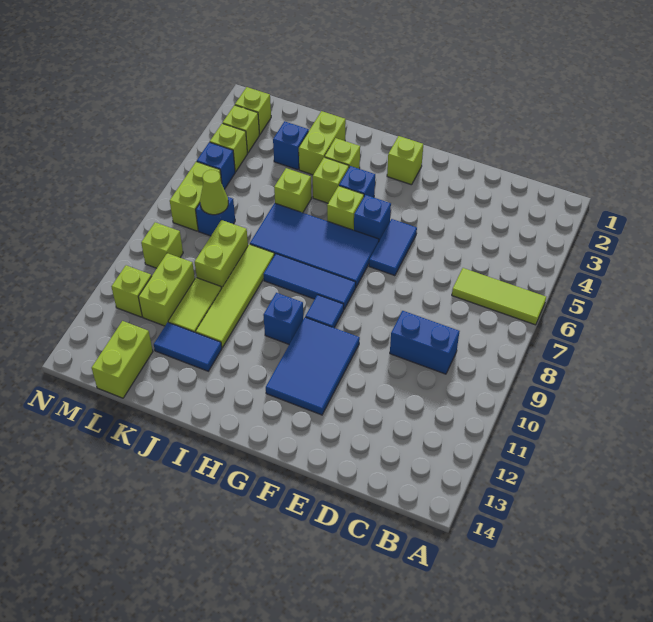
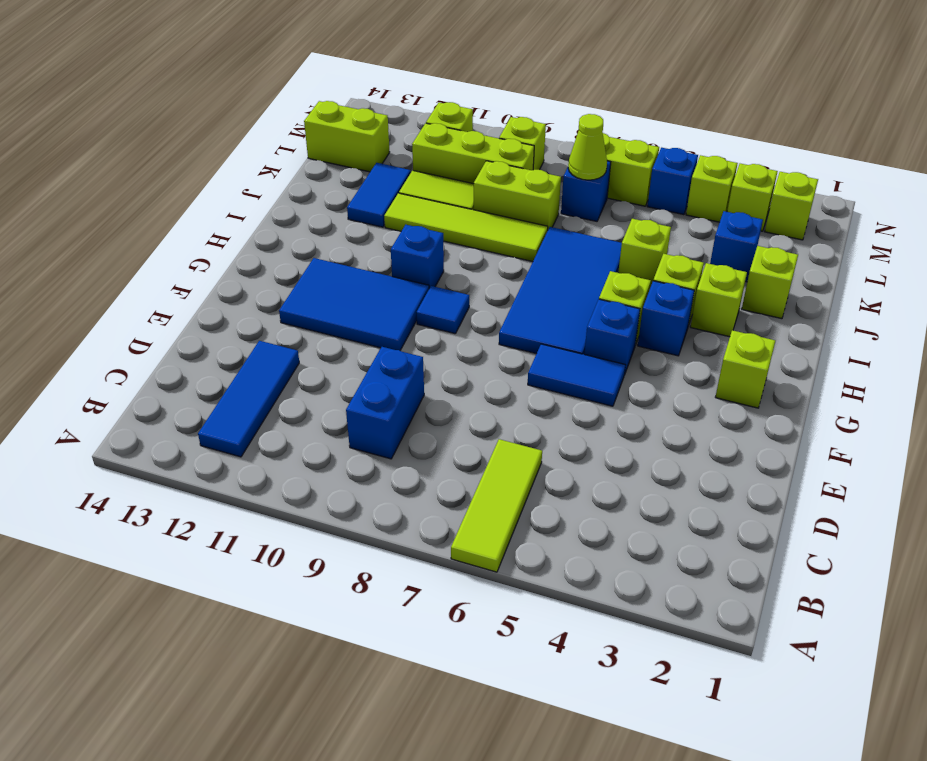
blue 1x3 tile [264,254,356,309] -> blue 1x3 tile moved to [198,341,299,457]
lime 1x2 brick [299,111,346,175] -> lime 1x1 brick [742,246,798,319]
lime 1x2 brick [139,253,195,326] -> lime 1x3 brick [412,123,534,184]

